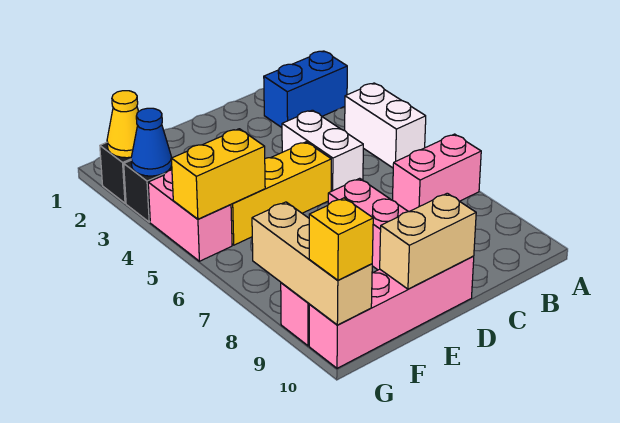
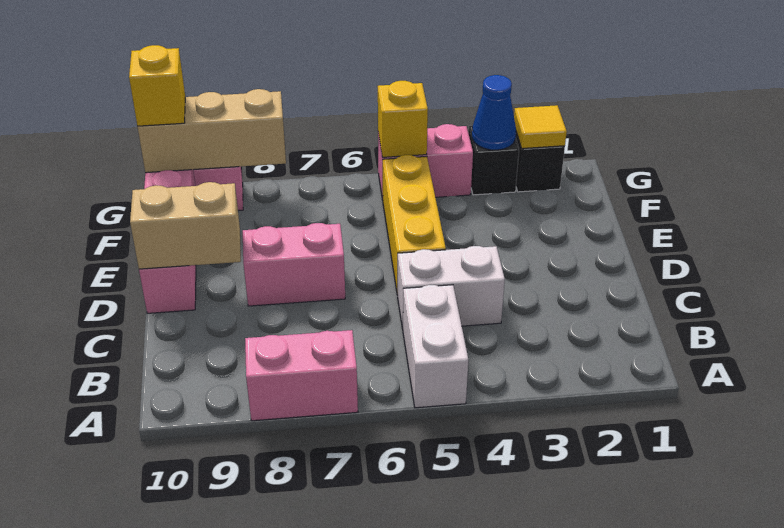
blue 1x2 brick [264,51,347,128] -> none
white 1x2 brick [345,83,426,168] -> white 1x2 brick turned to [403,285,468,408]
pink 1x2 brick [393,134,481,212] -> pink 1x2 brick turned to [245,330,358,421]
tan 1x2 brick [380,193,476,289] -> tan 1x2 brick turned to [130,182,241,269]
yellow 1x2 brick [171,129,265,219] -> yellow 1x1 brick [378,81,428,157]
yellow 1x1 cone [107,91,139,158] -> yellow 1x1 tile [514,105,567,149]

